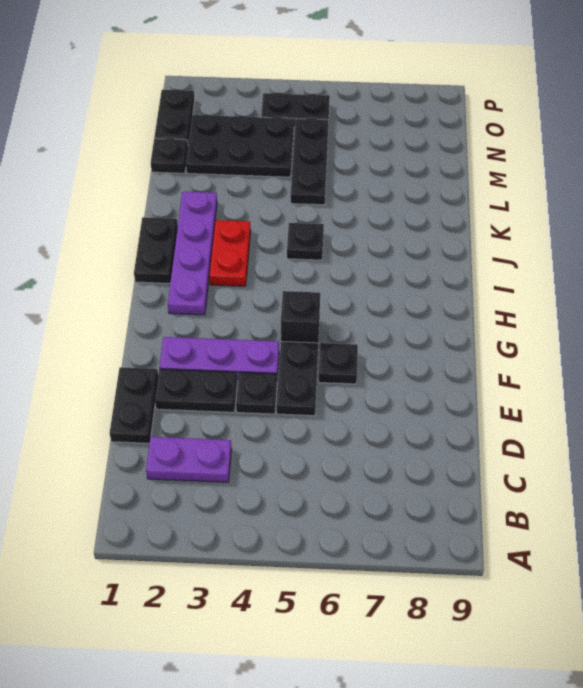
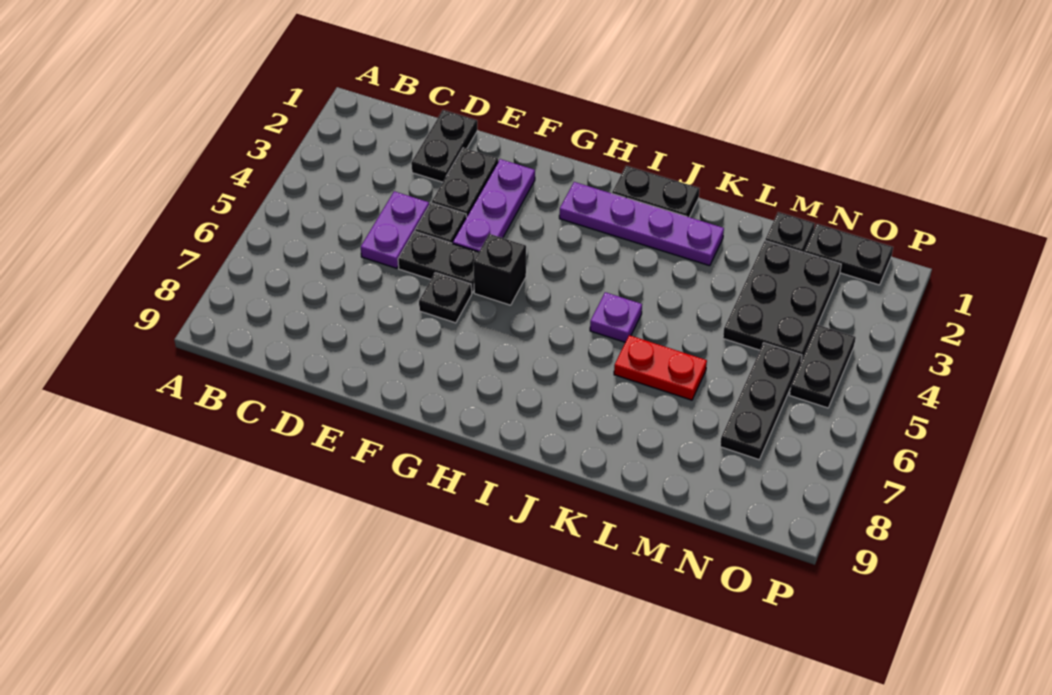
purple 1x2 plate [146,437,232,482] -> purple 1x2 plate moved to [361,191,429,268]
black 1x2 plate [110,367,158,443] -> black 1x2 plate turned to [411,110,477,182]
red 1x2 plate [209,220,251,286] -> red 1x2 plate moved to [614,335,707,400]
black 1x1 plate [287,223,324,260] -> purple 1x1 plate [590,292,642,342]
black 1x3 plate [291,118,328,205] -> black 1x3 plate turned to [720,343,802,460]

